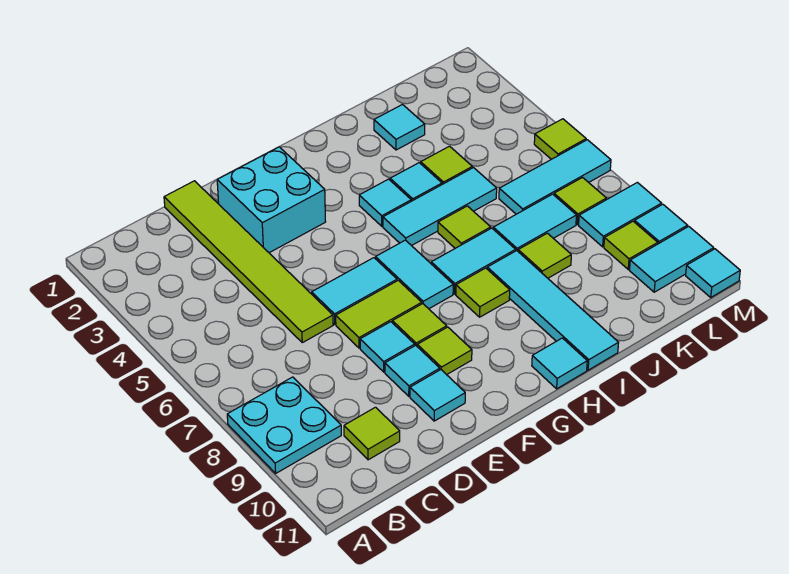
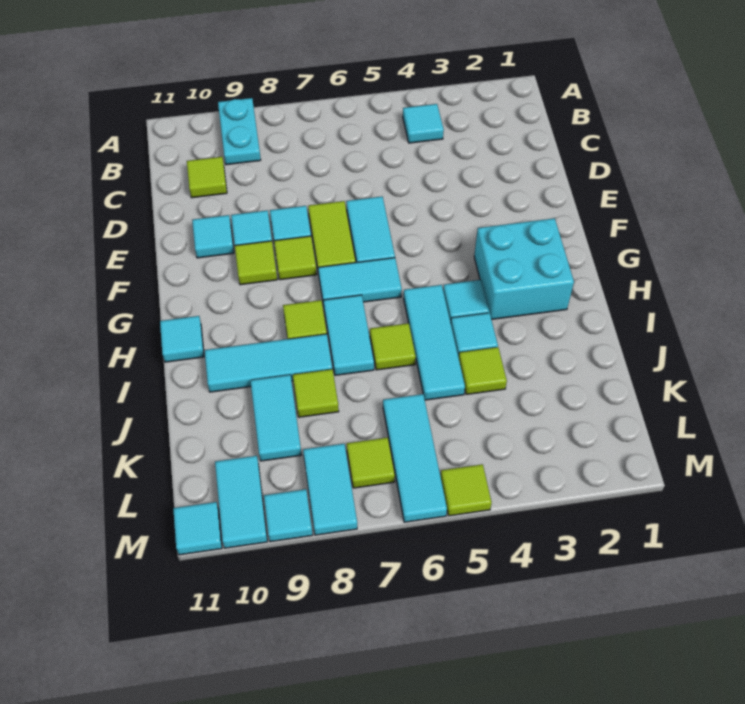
cyan 2x2 plate [227,377,341,473] -> cyan 1x2 plate [218,98,261,165]
lime 1x6 tile [164,181,333,343] -> none
cyan 2x2 brick [217,147,326,253] -> cyan 2x2 brick moved to [474,218,574,319]
cyan 1x4 tile [487,251,619,370] -> cyan 1x3 tile [204,334,332,392]
cyan 1x1 tile [374,105,425,150] -> cyan 1x1 tile moved to [403,104,444,143]
cyan 1x2 tile [493,194,576,251] -> cyan 1x2 tile moved to [250,375,301,461]
lime 1x1 tile [604,221,658,269] -> none

